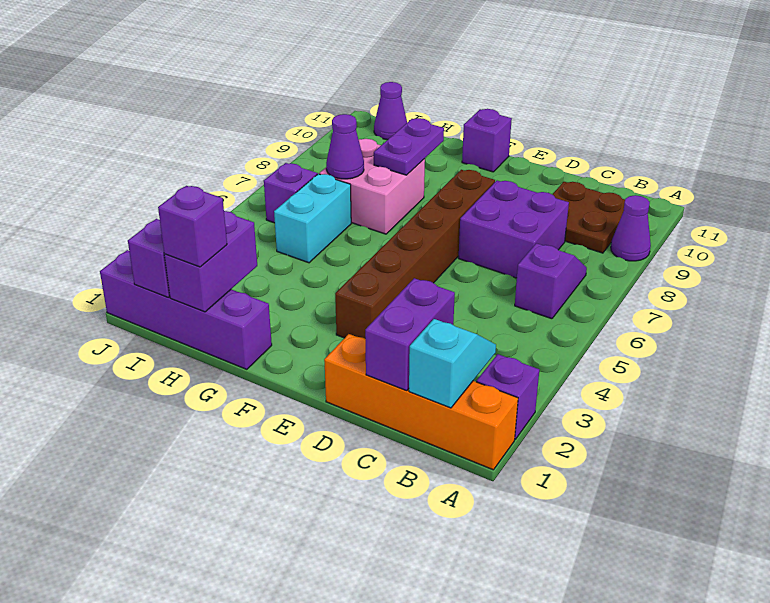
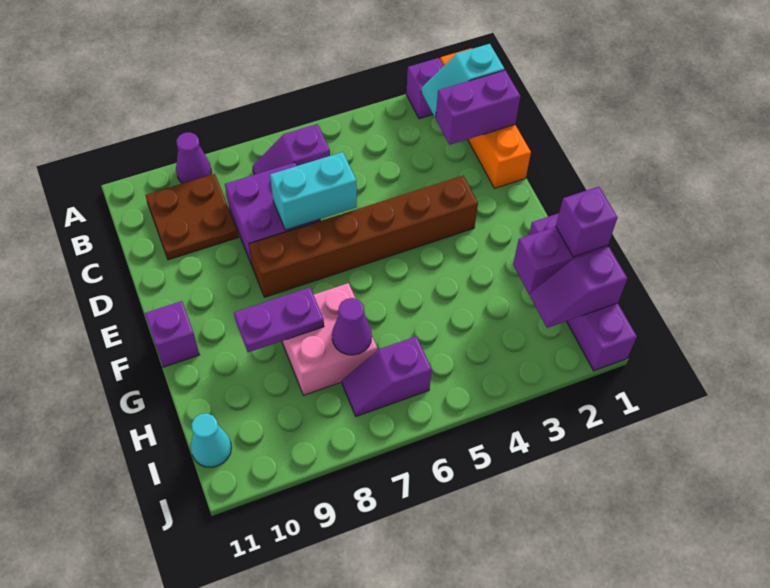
cyan 1x2 brick [274,174,351,263] -> cyan 1x2 brick moved to [270,152,357,230]
purple 1x1 cone [374,82,407,140] -> cyan 1x1 cone [191,413,231,467]

